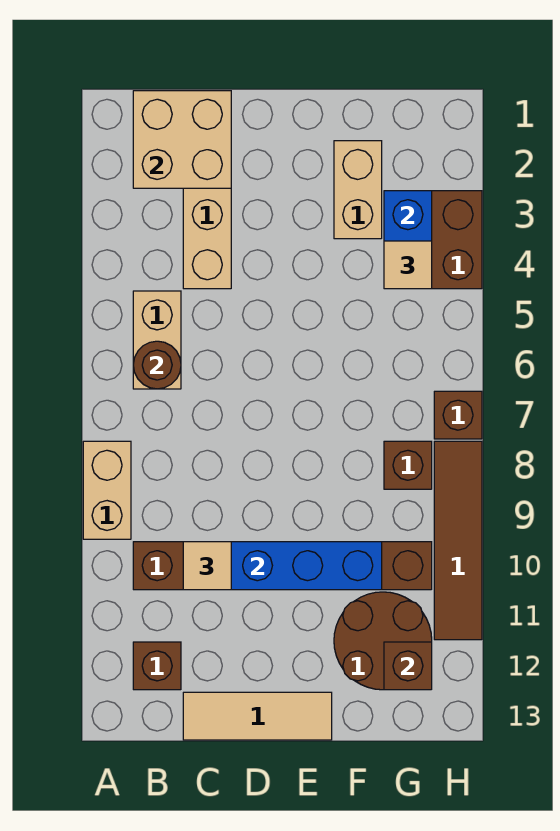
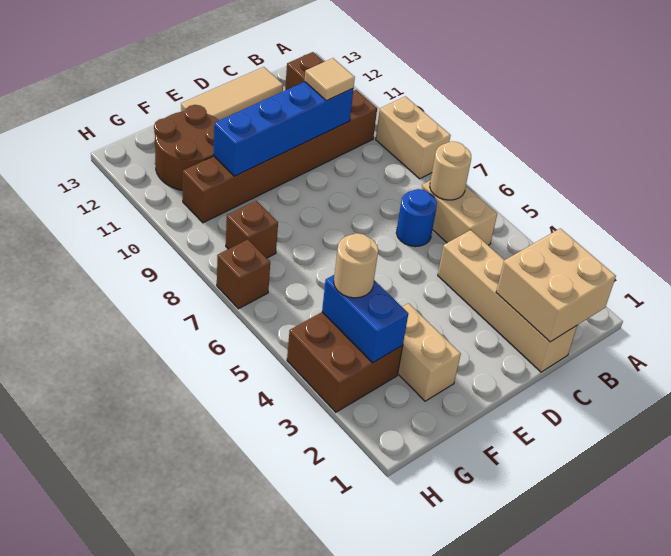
brown 1x1 round brick [133,341,181,389] -> tan 1x1 round brick [430,141,471,200]
none -> blue 1x1 round brick [396,189,437,247]
tan 1x1 tile [384,241,432,289] -> tan 1x1 round brick [334,233,378,298]
brown 1x1 brick [384,642,432,690] -> none
brown 1x4 tile [434,441,482,640] -> none

